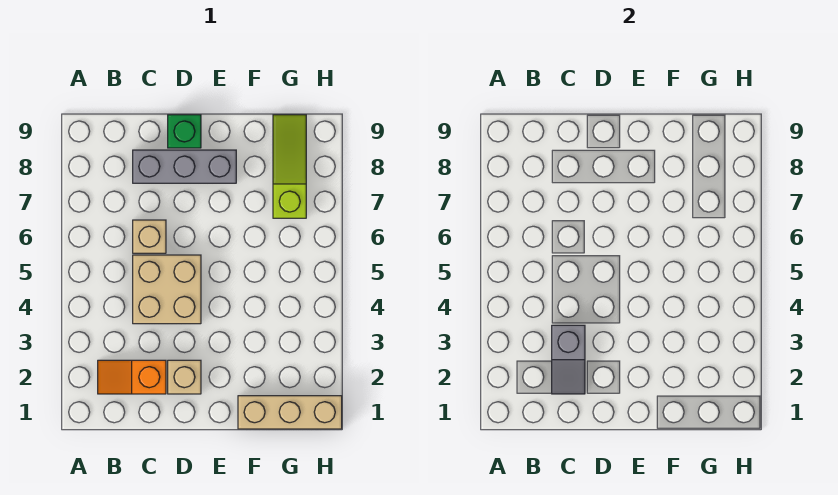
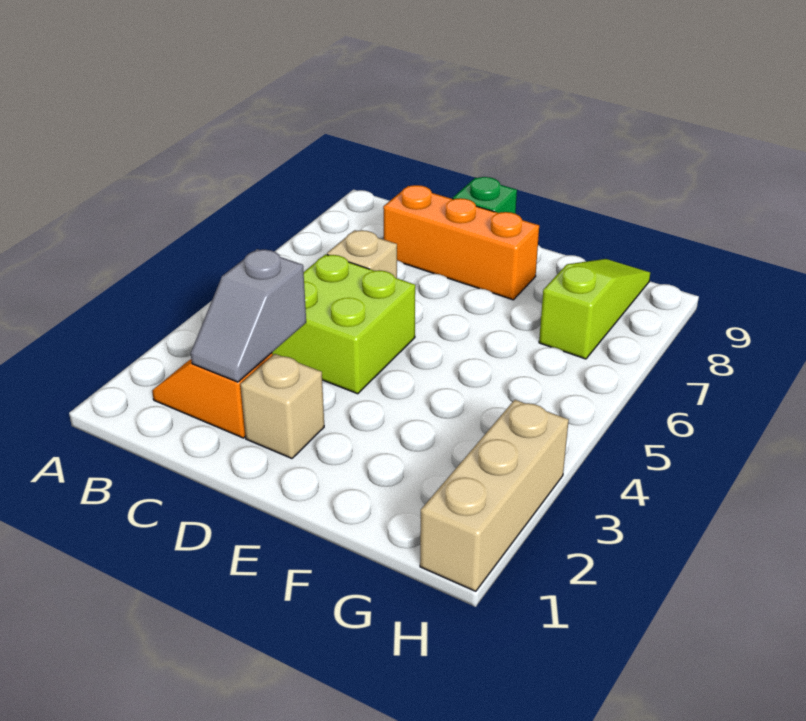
tan 2x2 brick [133,255,201,324] -> lime 2x2 brick [272,254,415,394]
grey 1x3 brick [133,150,236,183] -> orange 1x3 brick [383,185,539,300]
tan 1x3 brick [238,396,342,429] -> tan 1x3 brick turned to [420,400,569,591]

